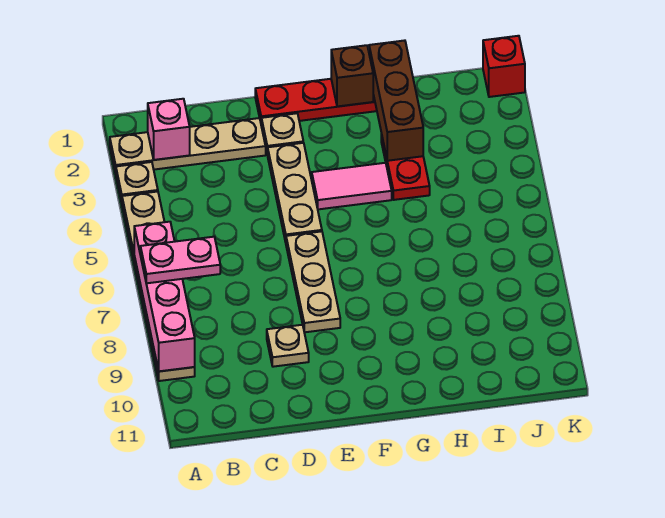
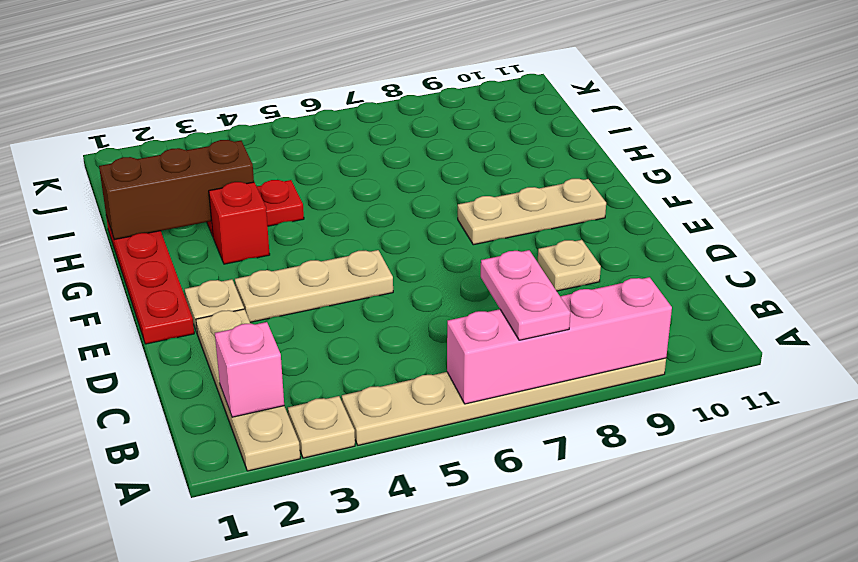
tan 1x3 plate [286,231,340,332] -> tan 1x3 plate moved to [458,179,606,245]
pink 1x2 tile [312,163,392,209] -> none
brown 1x1 brick [331,45,373,107] -> none
red 1x1 brick [483,36,525,97] -> red 1x1 brick moved to [209,182,270,264]

